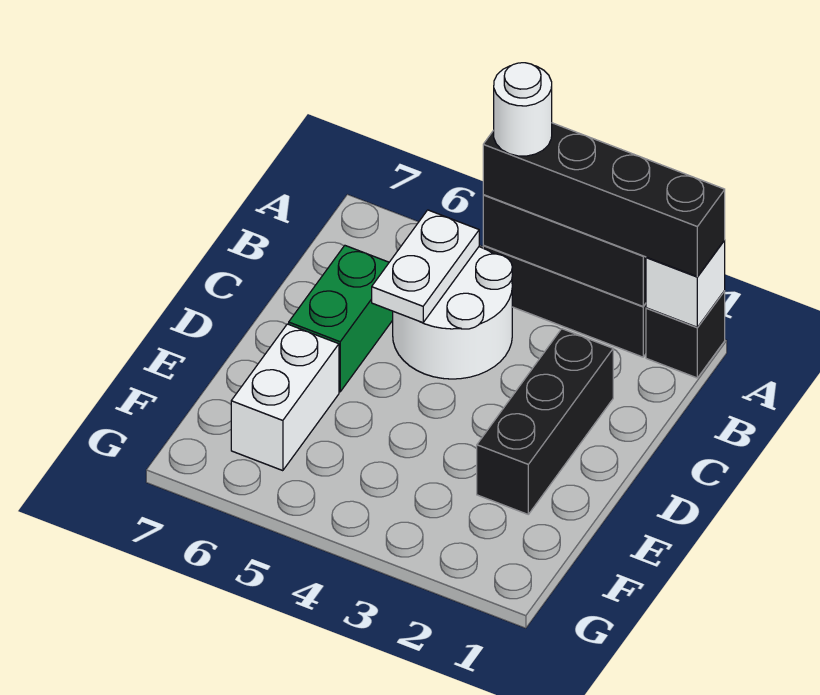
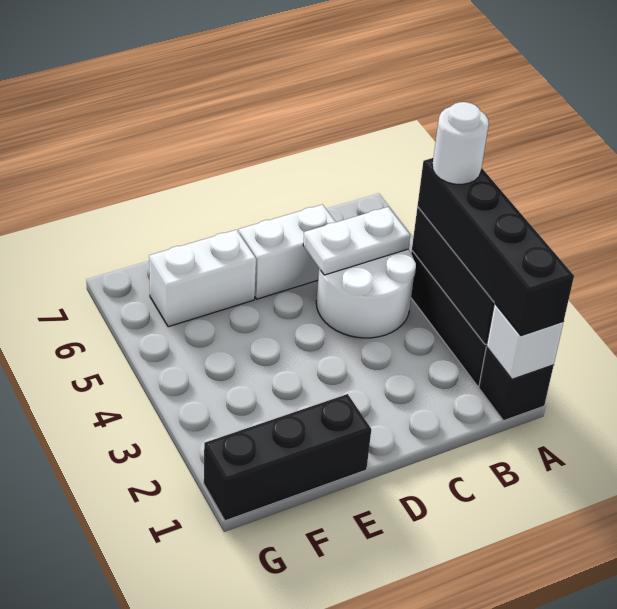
black 1x3 brick [477,329,613,514] -> black 1x3 brick moved to [204,394,371,521]
green 1x2 brick [289,246,393,392] -> white 1x2 brick [239,205,335,299]

